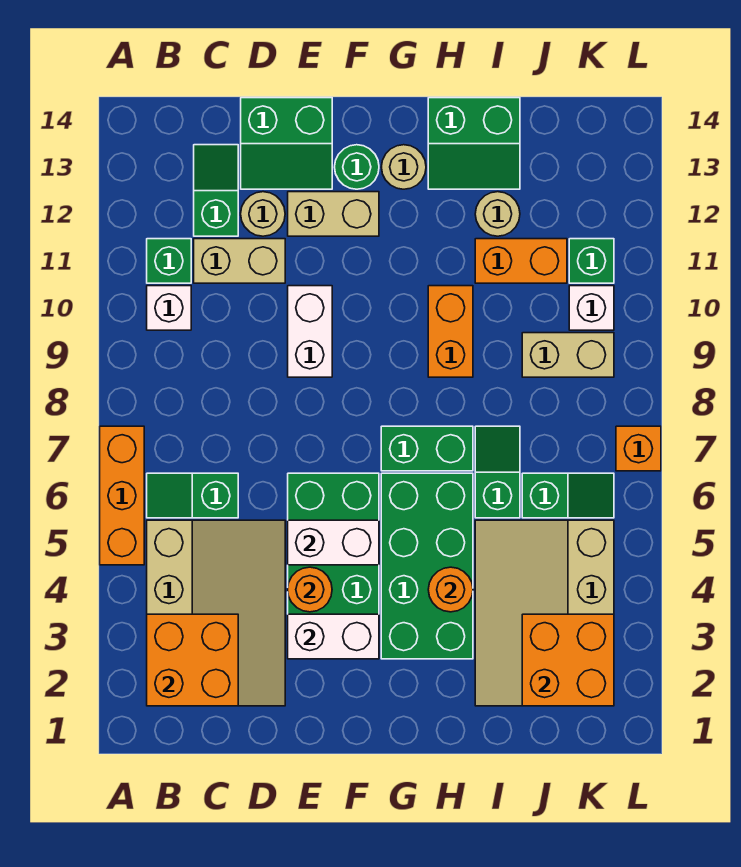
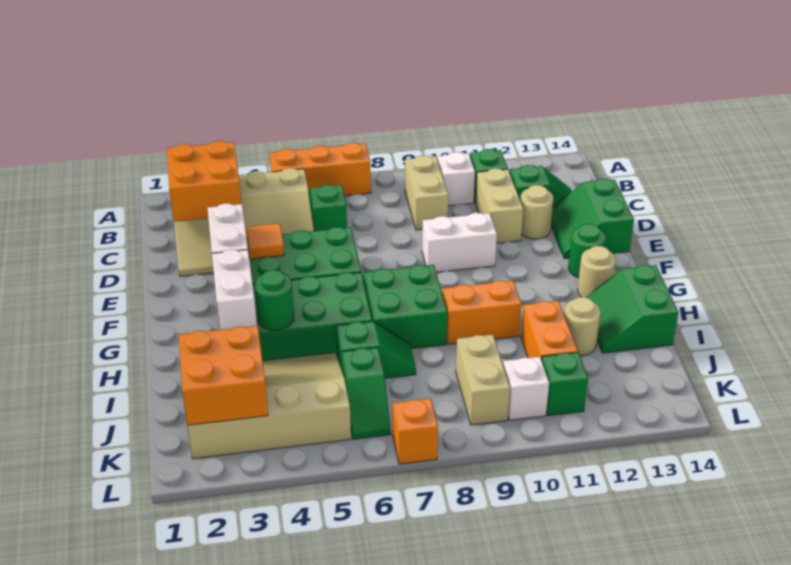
orange 1x1 round brick [288,567,332,612] -> orange 1x1 tile [246,223,284,259]
white 1x2 brick [288,520,379,565] -> white 1x2 brick moved to [212,250,257,330]
tan 1x2 brick [288,192,379,236] -> tan 1x2 brick moved to [405,155,448,230]
green 1x2 brick [381,426,473,471] -> green 2x2 brick [363,265,447,349]
orange 1x1 round brick [428,567,473,612] -> green 1x1 round brick [255,270,294,330]

